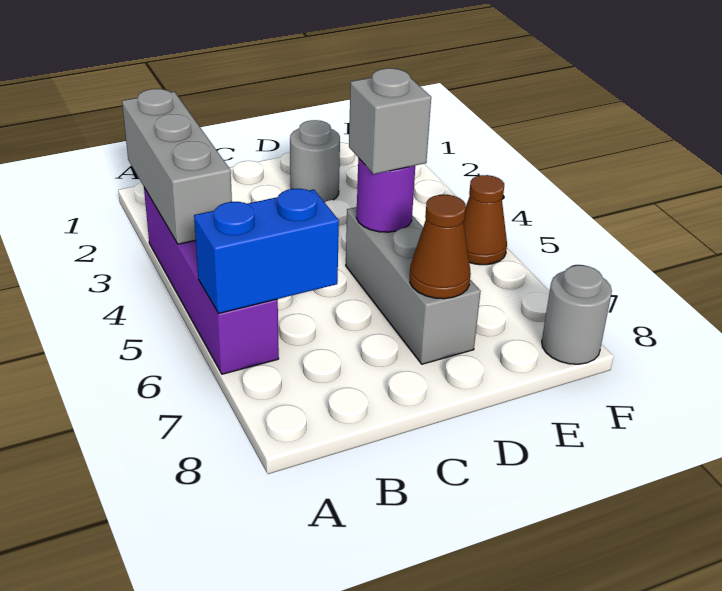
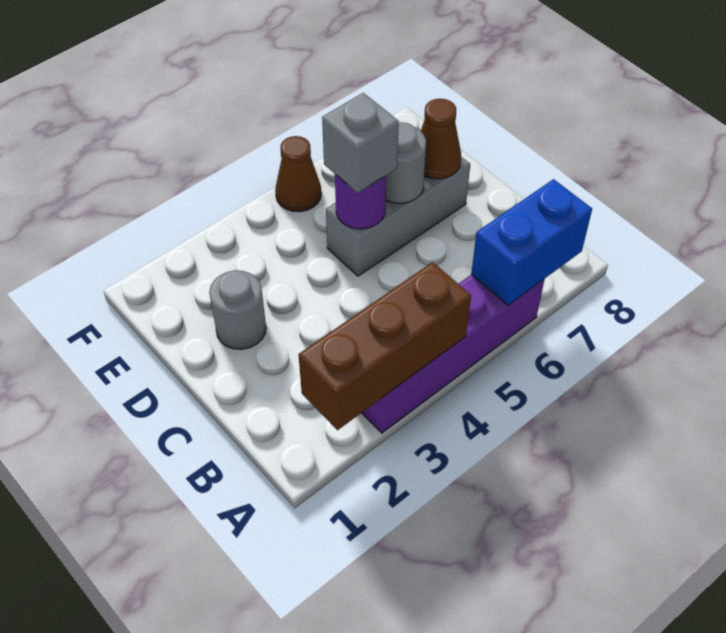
grey 1x3 brick [122,89,232,244] -> brown 1x3 brick [298,262,471,430]
blue 1x2 brick [194,189,339,314] -> blue 1x2 brick turned to [471,179,592,305]
grey 1x1 round brick [542,265,612,364] -> grey 1x1 round brick moved to [385,122,426,204]

